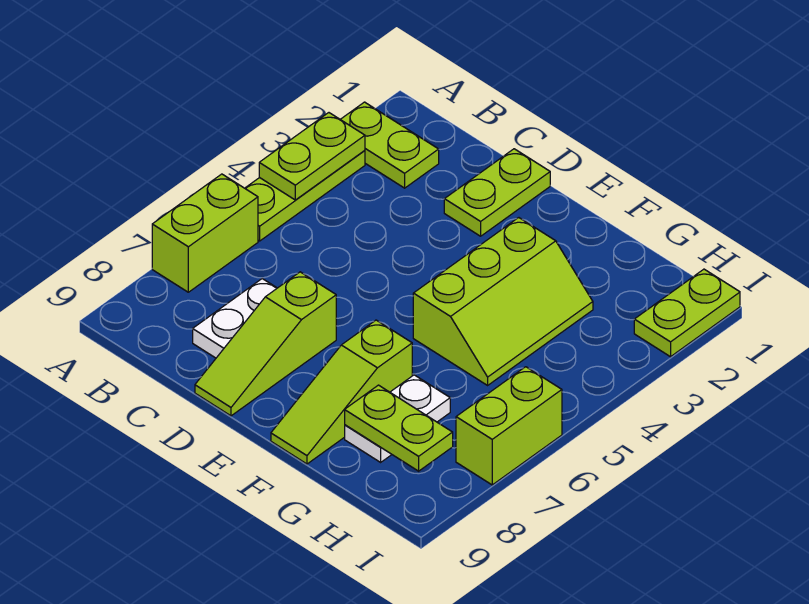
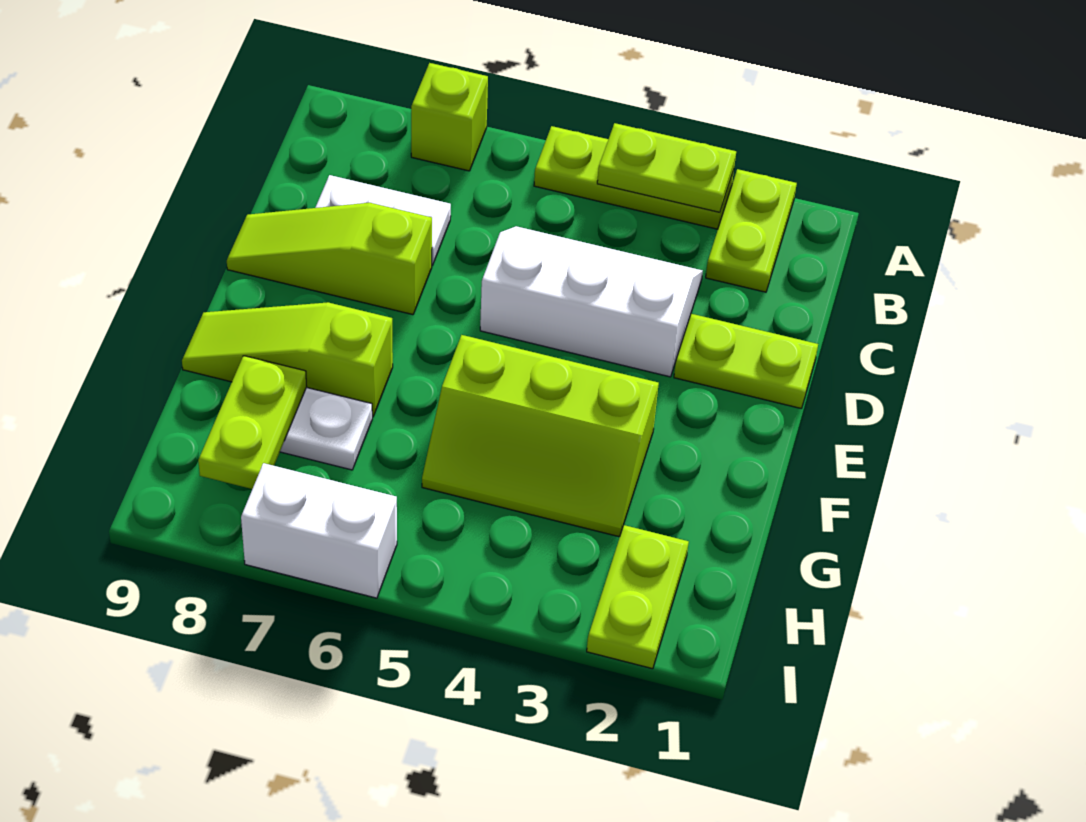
lime 1x2 brick [152,174,258,292] -> lime 1x1 brick [411,63,488,171]
none -> white 2x3 slope [480,226,703,377]
lime 1x2 plate [634,269,740,357] -> lime 1x2 plate turned to [587,525,689,669]
lime 1x2 brick [456,367,562,485] -> white 1x2 brick [241,463,397,598]

